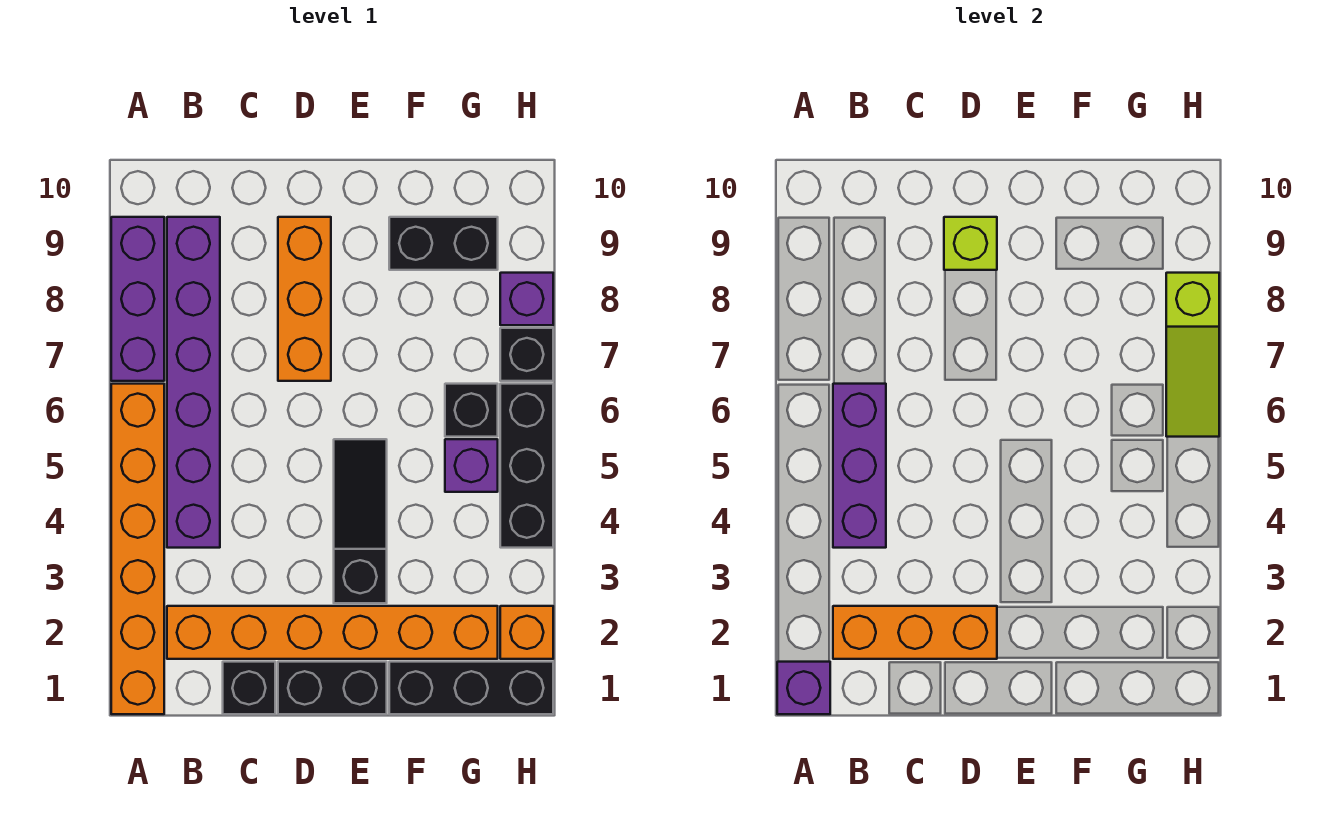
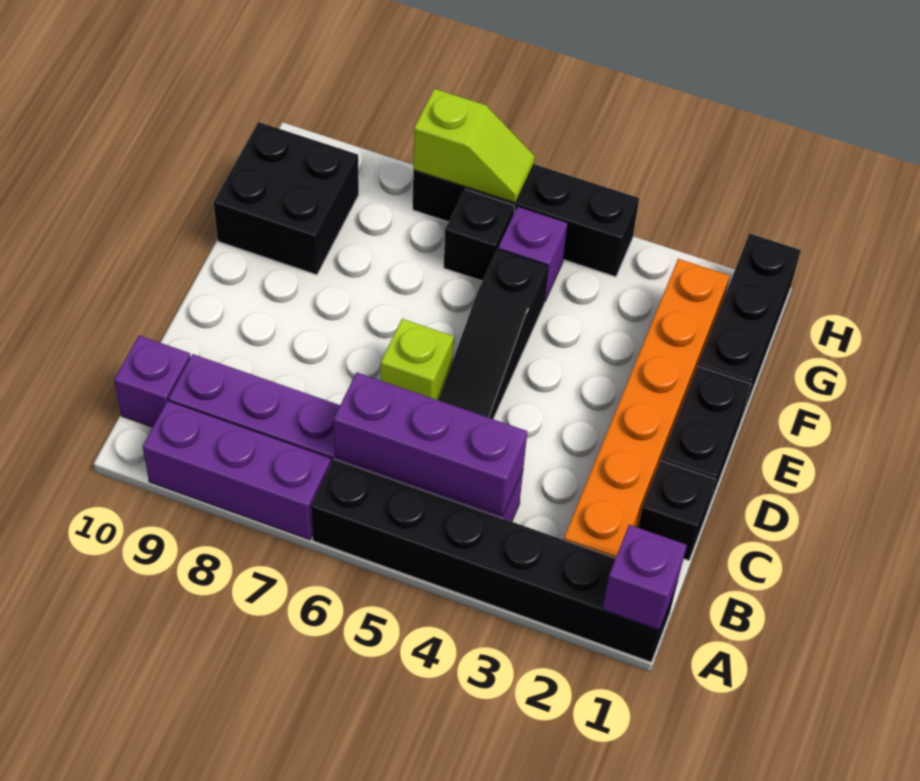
orange 1x6 brick [111,384,164,714] -> black 1x6 brick [311,459,677,662]
orange 1x3 brick [833,606,997,659] -> none
orange 1x3 brick [278,217,331,381] -> none
lime 1x1 brick [944,217,997,270] -> lime 1x1 brick moved to [381,319,454,400]
black 1x3 slope [334,439,387,603] -> black 1x3 slope turned to [439,249,548,419]
black 1x2 brick [389,217,498,270] -> black 2x2 brick [214,122,359,275]
orange 1x1 brick [500,606,553,659] -> none
lime 1x3 slope [1166,273,1219,437] -> lime 1x2 slope [413,89,535,203]
purple 1x1 brick [500,273,553,325] -> purple 1x1 brick moved to [114,336,191,427]

